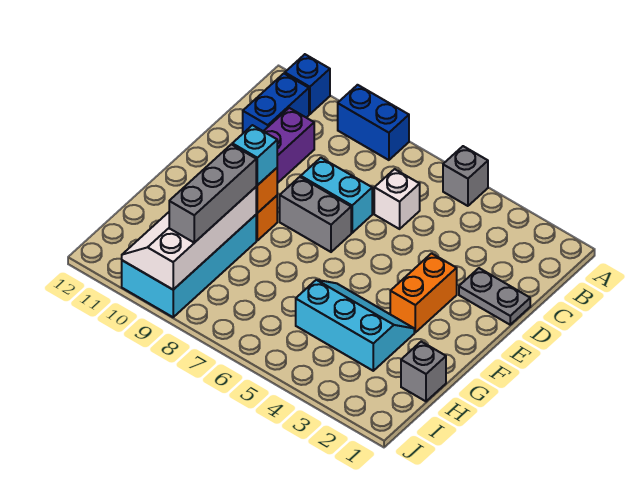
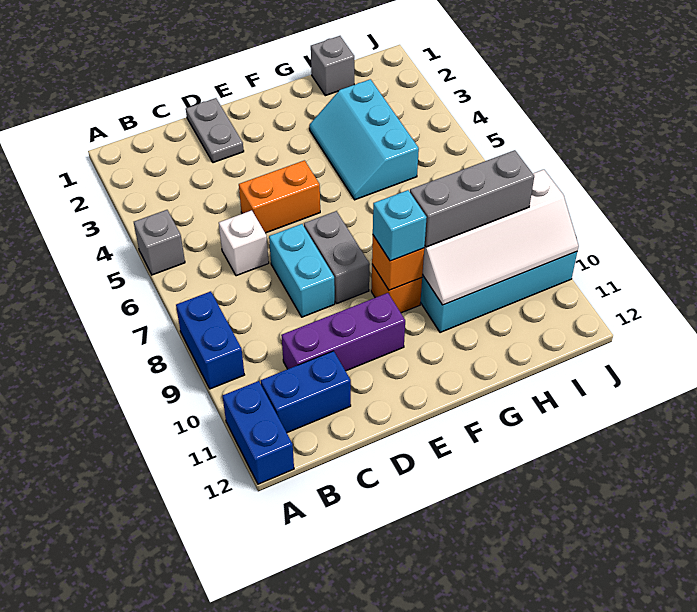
blue 1x1 brick [285,54,330,114] -> blue 1x2 brick [223,381,294,484]
orange 1x2 brick [390,253,457,332] -> orange 1x2 brick moved to [239,160,320,233]

